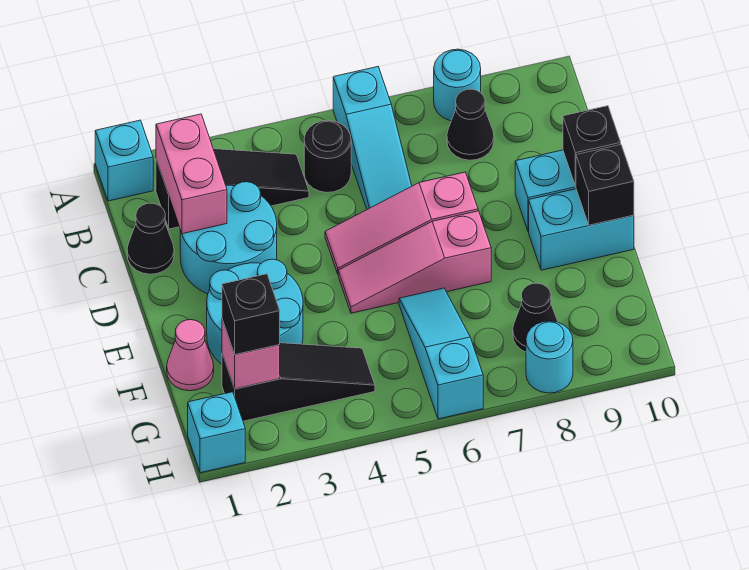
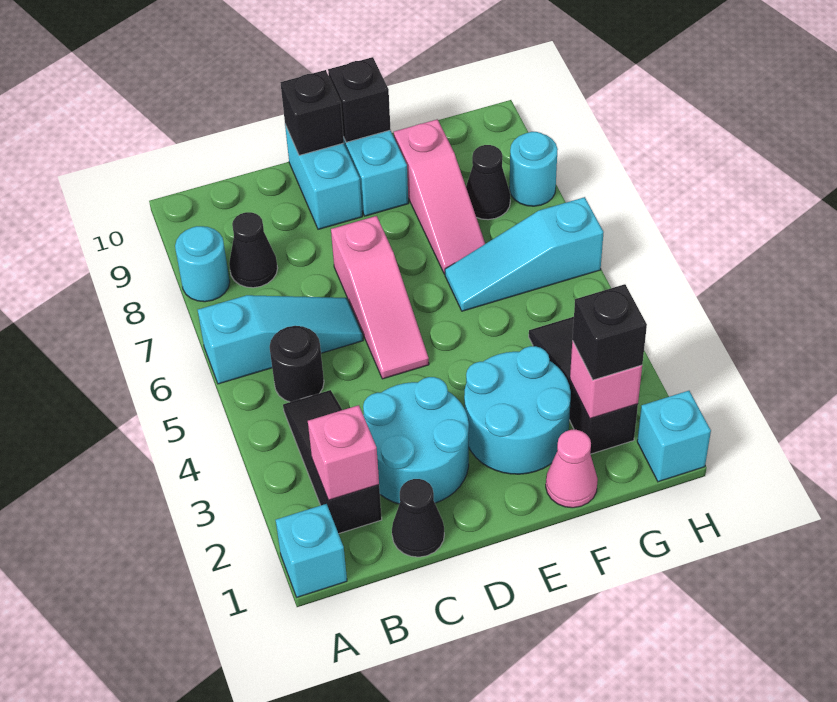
pink 1x2 brick [156,114,227,234] -> pink 1x1 brick [308,405,379,500]
pink 1x3 slope [338,211,491,313] -> pink 1x3 slope moved to [394,119,485,274]

